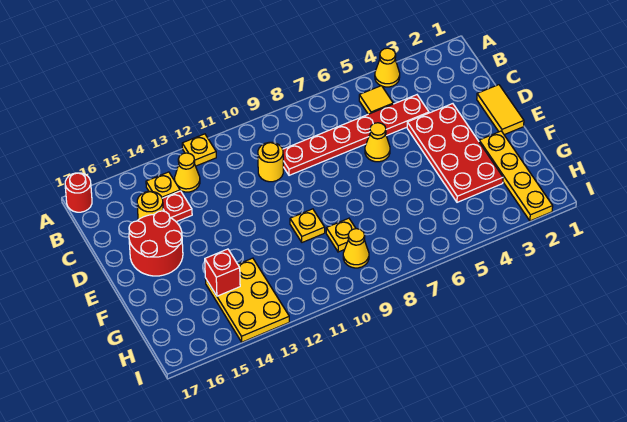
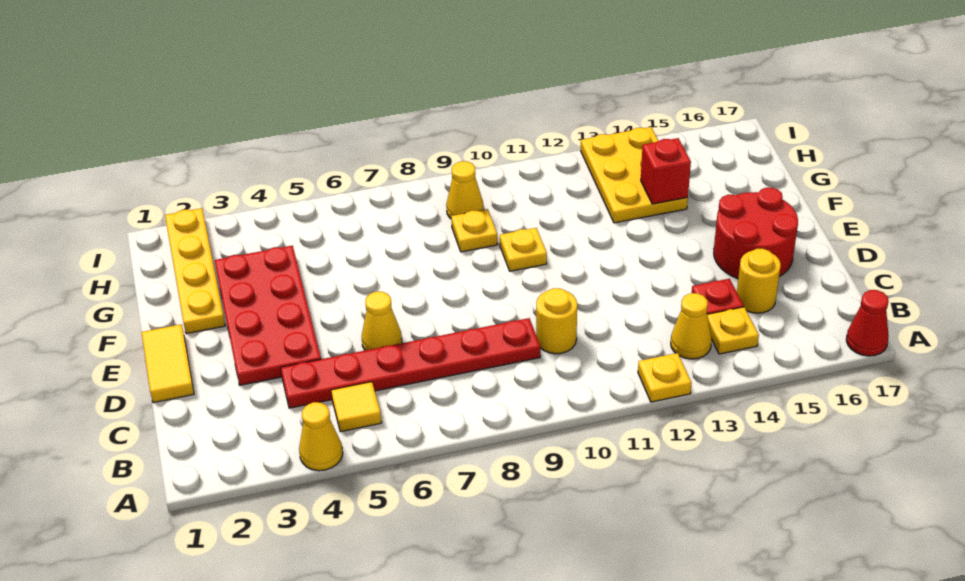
red 1x1 round brick [65,173,92,212] -> red 1x1 cone [846,290,889,356]

